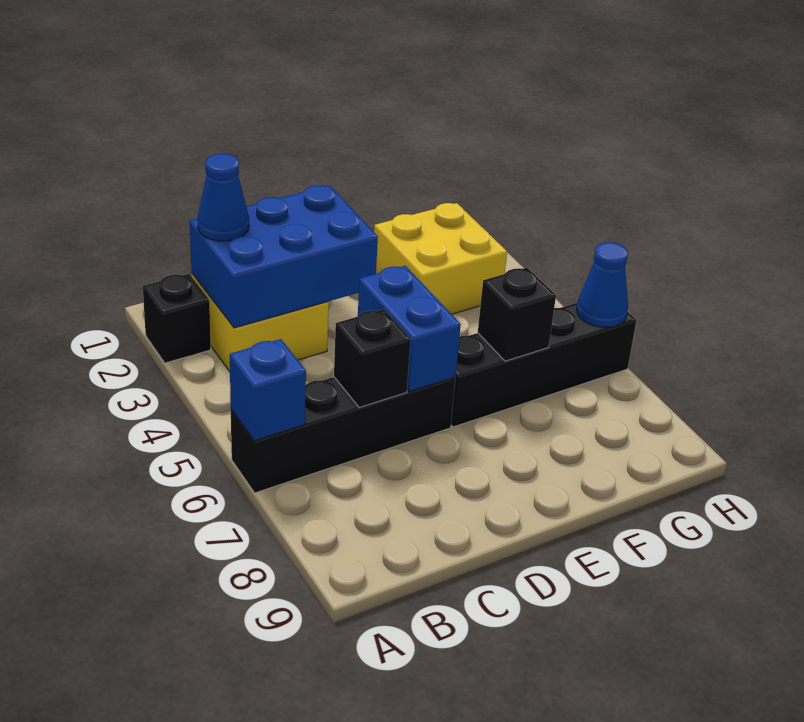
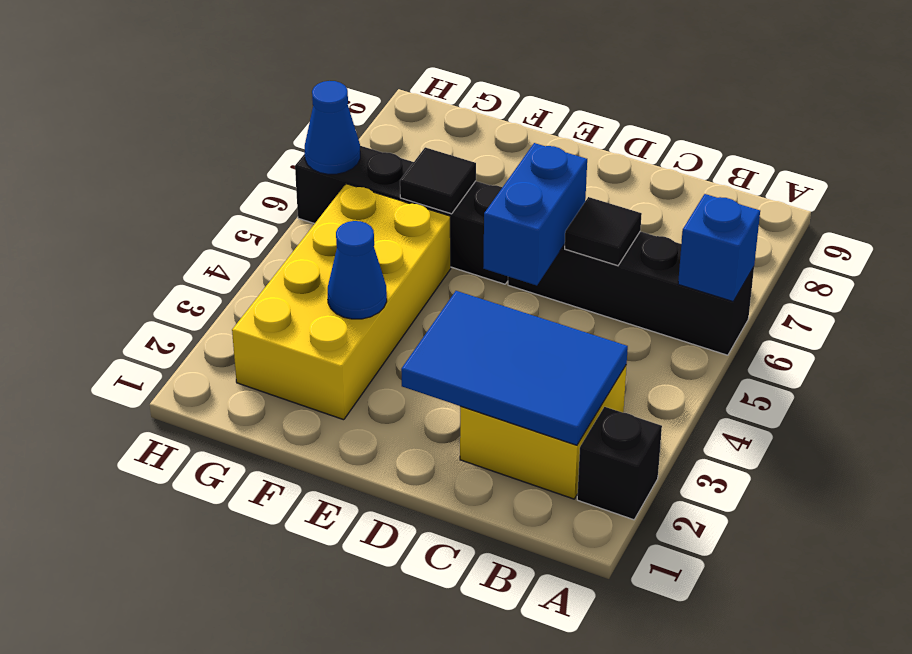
blue 2x3 brick [190,185,378,328] -> blue 2x3 tile [401,291,628,445]
blue 1x1 cone [198,153,249,241] -> blue 1x1 cone moved to [328,221,387,319]
black 1x1 brick [334,309,411,408] -> black 1x1 tile [565,197,642,266]
yellow 2x2 brick [374,203,507,314] -> yellow 2x4 brick [232,184,451,420]
black 1x1 brick [478,268,556,361] -> black 1x1 tile [400,147,476,214]

